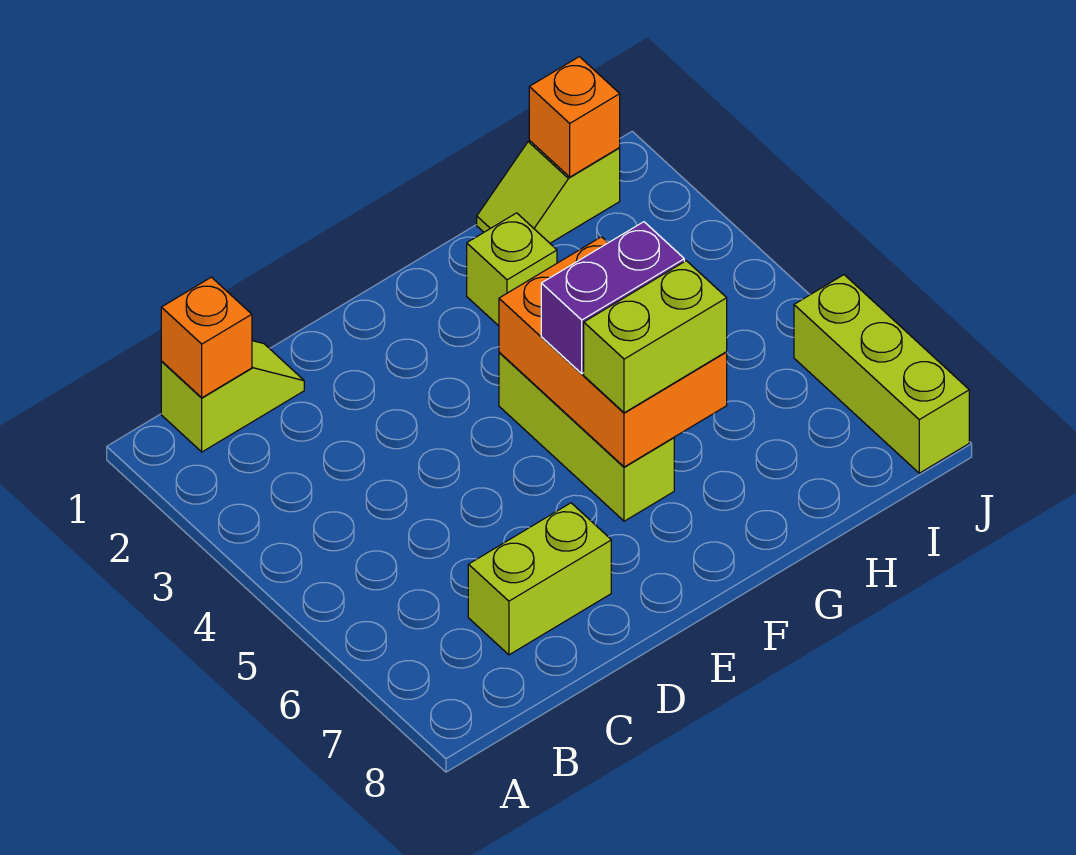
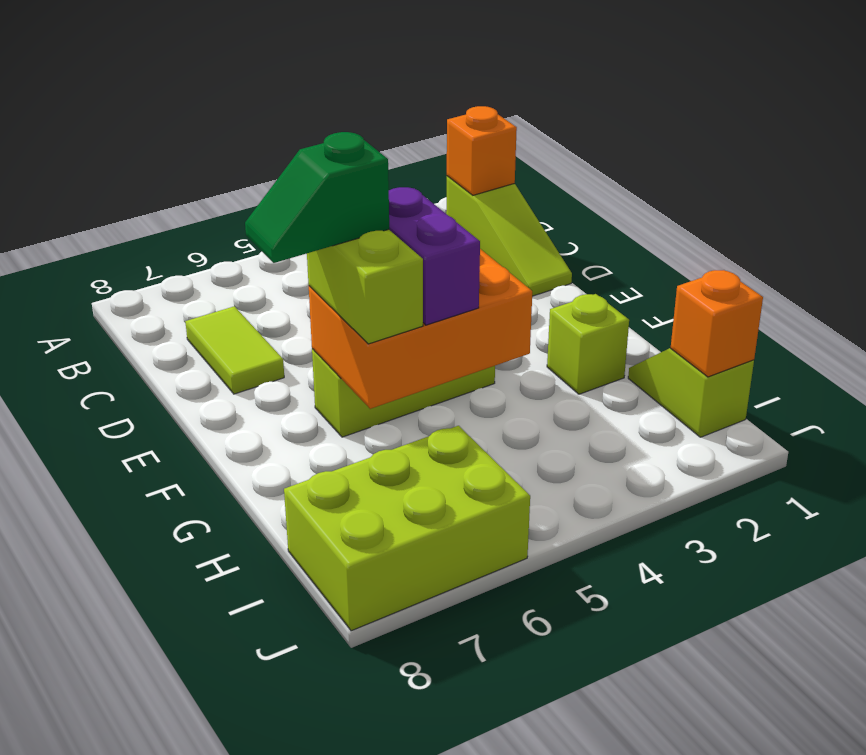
lime 1x2 slope [161,341,304,452] -> lime 1x3 slope [446,176,572,296]
lime 1x2 brick [468,503,611,655] -> lime 1x2 tile [185,306,284,394]
none -> green 1x2 slope [245,132,389,263]
lime 1x3 brick [794,275,969,473] -> lime 2x3 brick [284,426,530,631]

